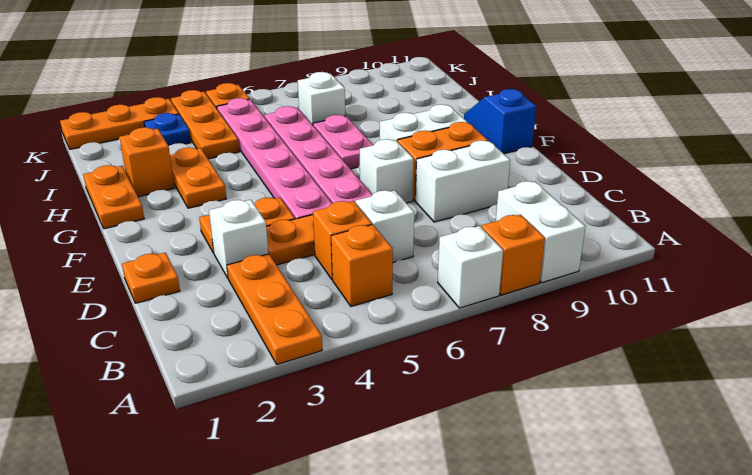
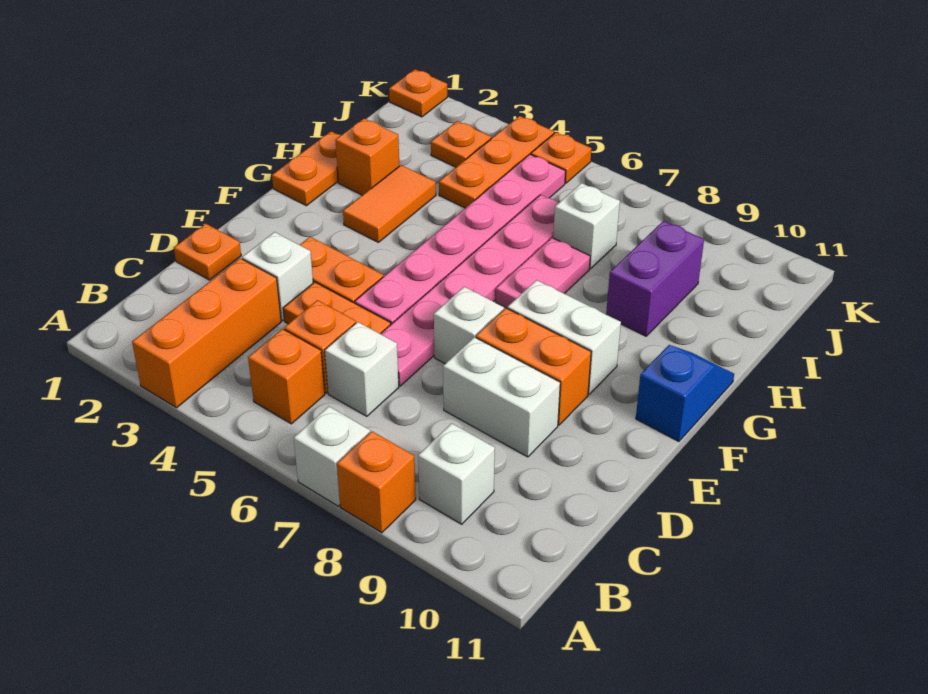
orange 1x3 plate [227,254,322,364] -> orange 1x3 brick [132,258,281,408]
white 1x2 brick [496,181,586,283] -> white 1x1 brick [418,423,495,524]
orange 1x2 plate [170,147,226,208] -> orange 1x2 tile [343,165,436,242]
none -> purple 1x2 brick [606,221,704,336]
blue 1x1 plate [144,113,191,146] -> orange 1x1 plate [431,121,491,167]
orange 1x3 plate [60,97,179,149] -> orange 1x1 plate [389,69,447,117]

